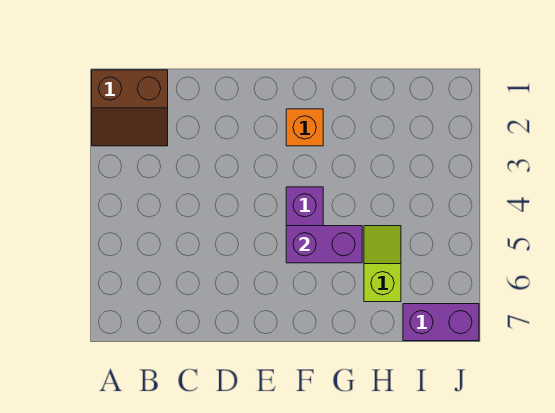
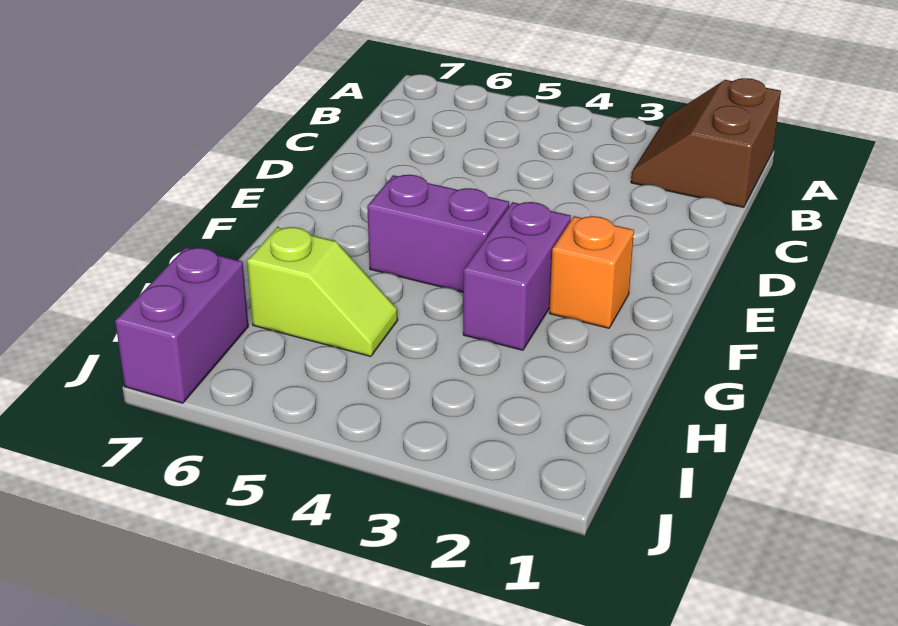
purple 1x2 brick [286,226,362,263] -> purple 1x2 brick moved to [463,202,571,350]

